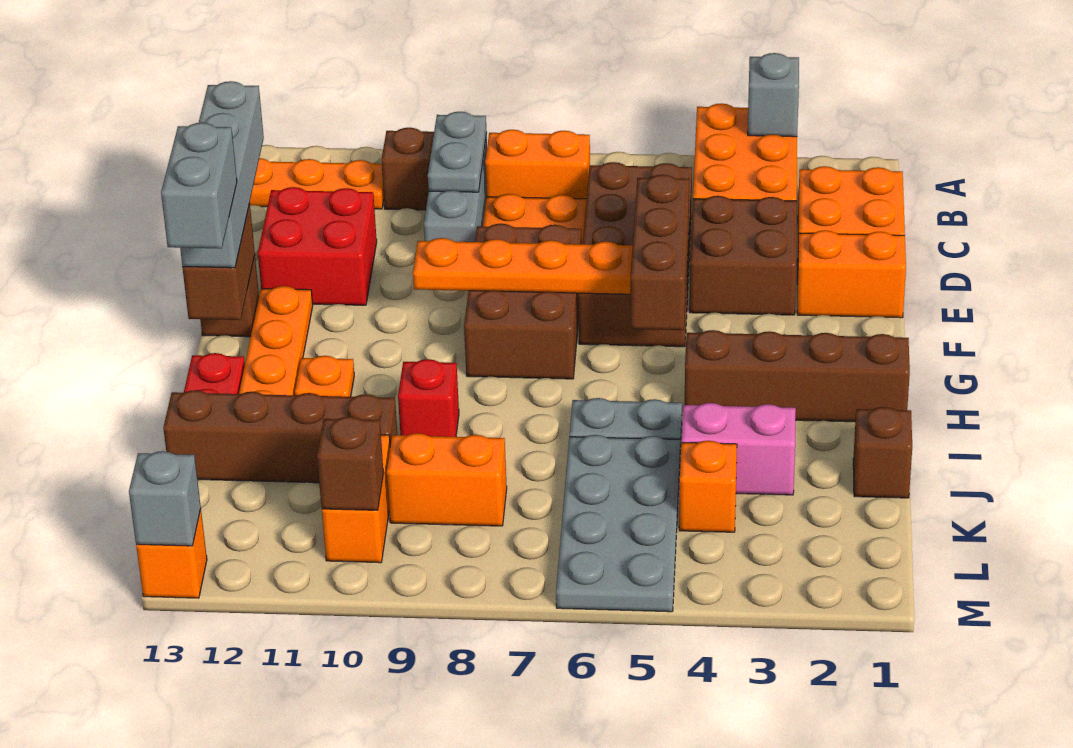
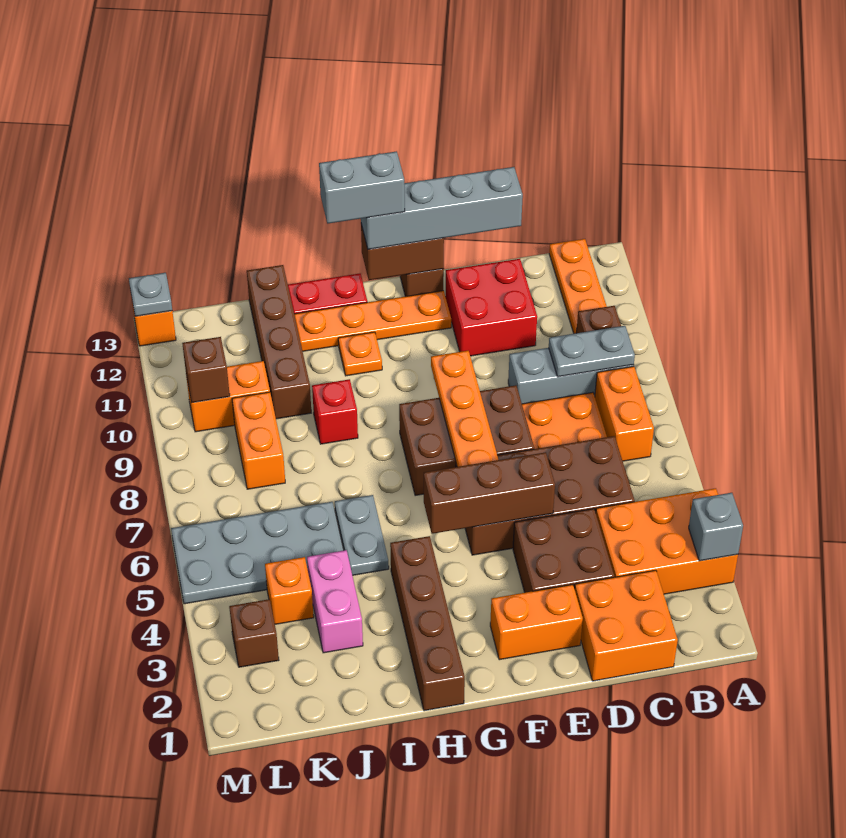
orange 1x2 brick [797,230,906,318] -> orange 1x2 brick turned to [490,585,583,660]
brown 1x1 brick [853,407,912,498] -> brown 1x1 brick moved to [229,599,279,667]
grey 1x1 brick [129,451,201,546] -> grey 1x1 plate [129,273,172,316]

